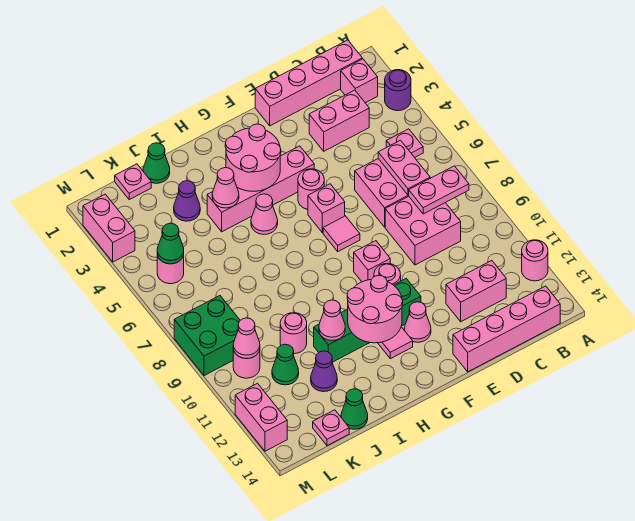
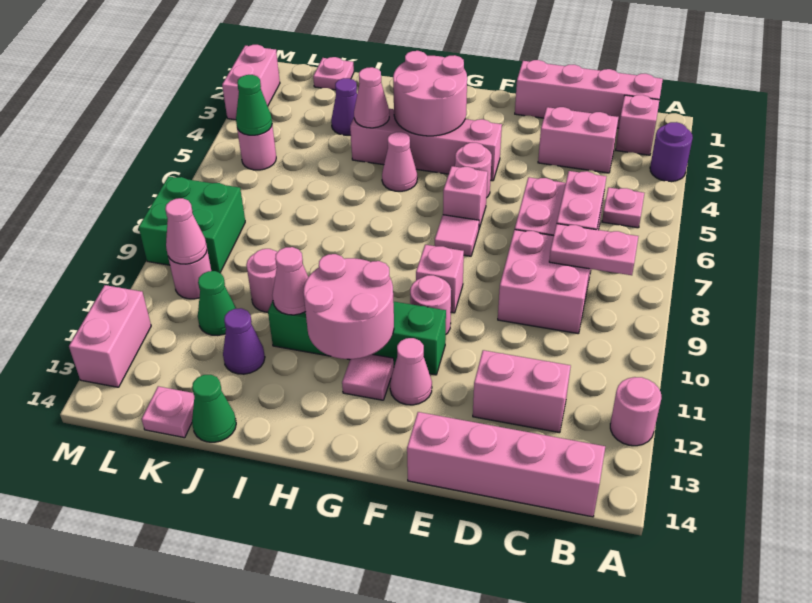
green 1x1 cone [143,143,170,183] -> none

